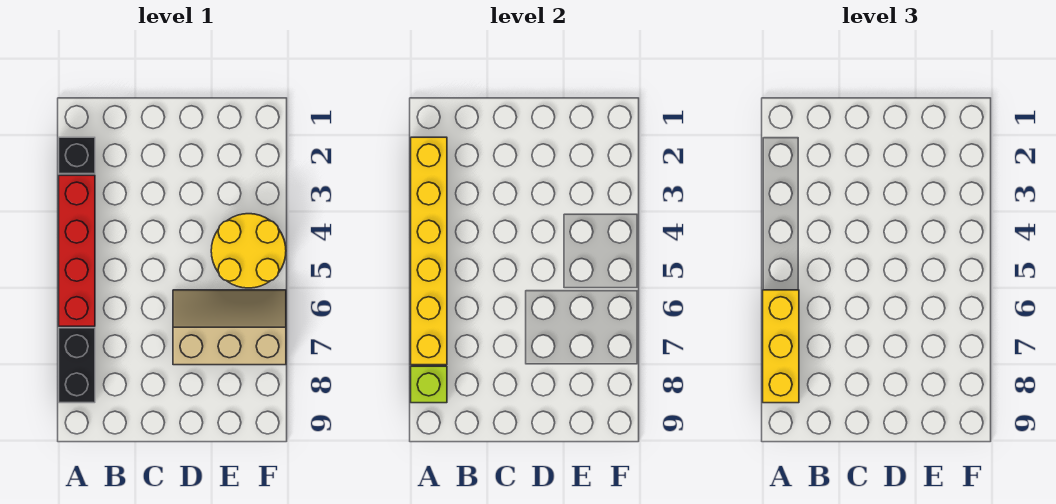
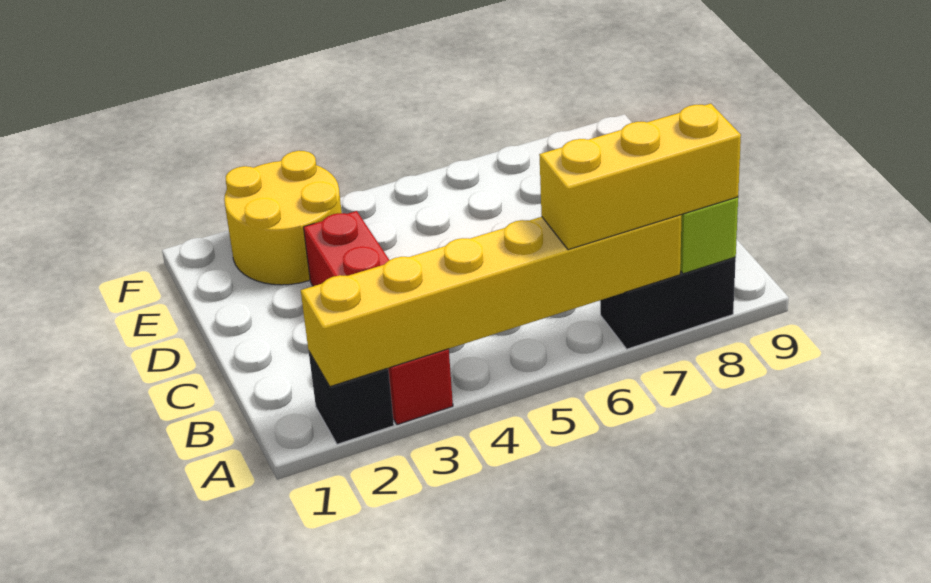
red 1x4 brick [59,175,95,326] -> red 1x4 brick turned to [304,211,453,425]
tan 2x3 slope [173,290,286,365] -> none
yellow 2x2 round brick [211,214,286,288] -> yellow 2x2 round brick moved to [224,151,342,285]

